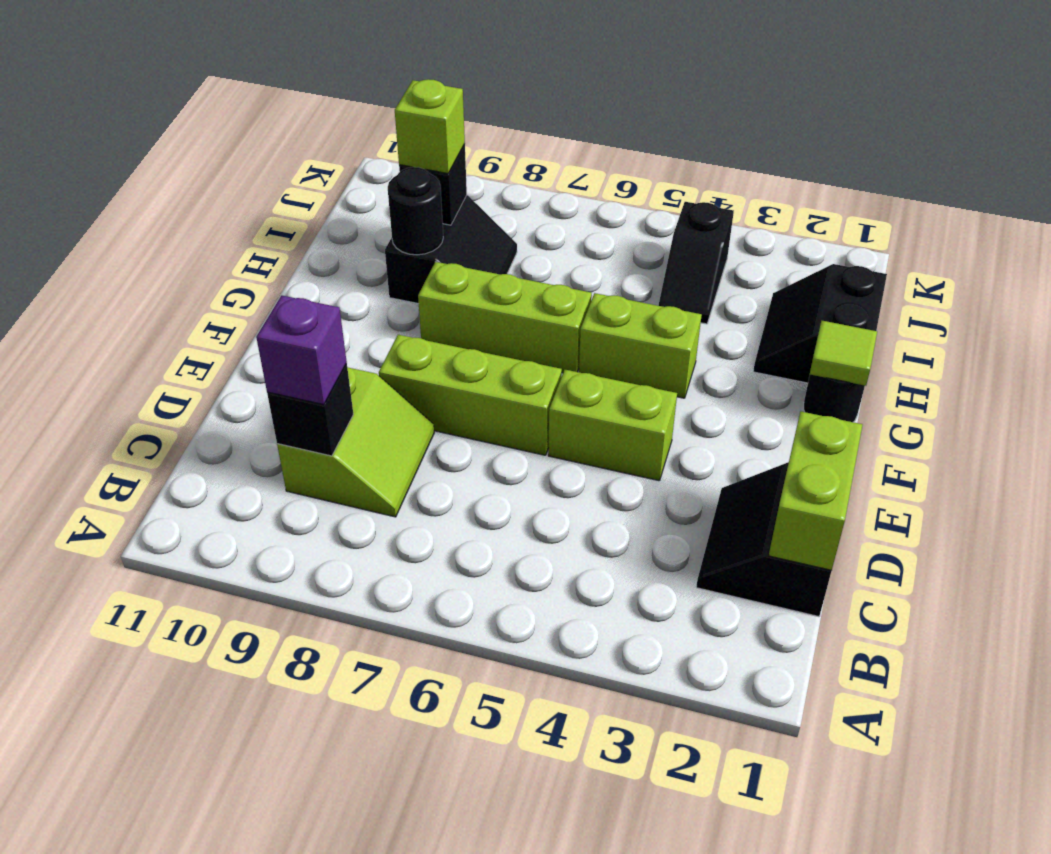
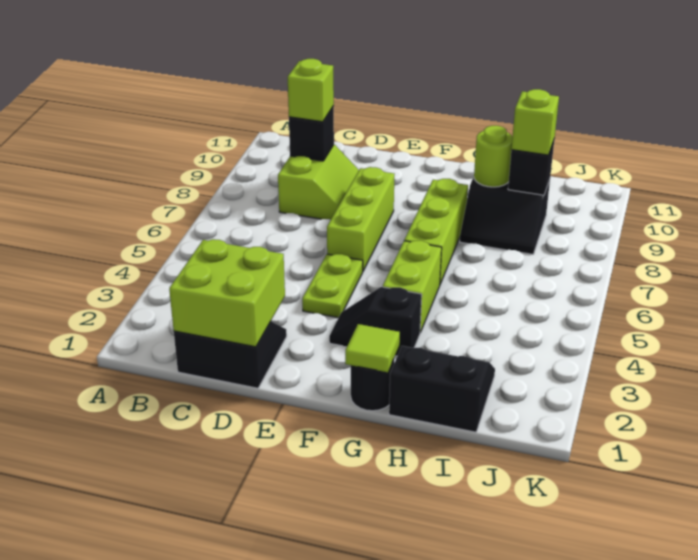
lime 1x2 brick [769,412,862,570] -> lime 2x2 brick [169,239,285,347]
lime 2x2 slope [277,367,434,517] -> lime 2x2 slope turned to [278,145,359,220]
purple 1x1 brick [256,296,347,405] -> lime 1x1 brick [288,59,334,122]
lime 1x2 brick [548,370,677,481] -> lime 1x2 plate [302,254,363,318]
black 1x1 round brick [388,167,443,255] -> lime 1x1 round brick [474,126,513,187]
black 1x2 slope [658,202,734,324] -> black 1x2 slope moved to [329,287,422,356]

